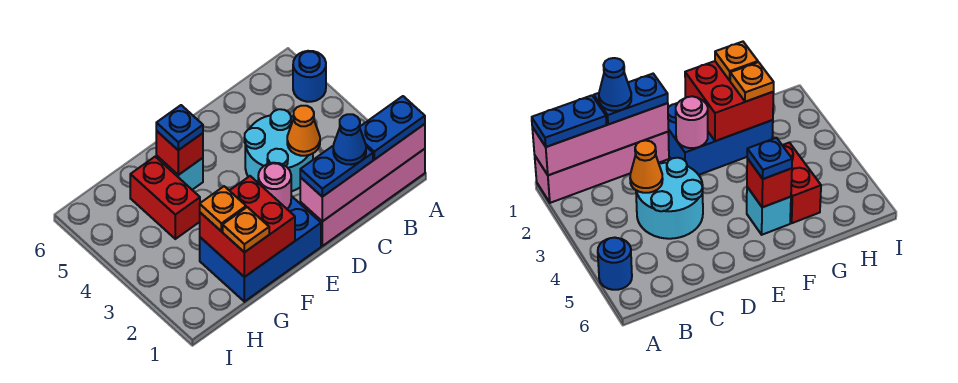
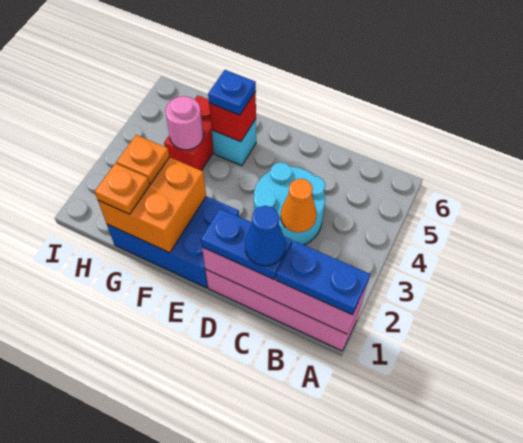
blue 1x1 round brick [293,51,326,102] -> none
pink 1x1 round brick [258,163,291,209] -> pink 1x1 round brick moved to [165,96,203,150]
red 2x2 brick [200,176,295,277] -> orange 2x2 brick [98,157,206,253]

